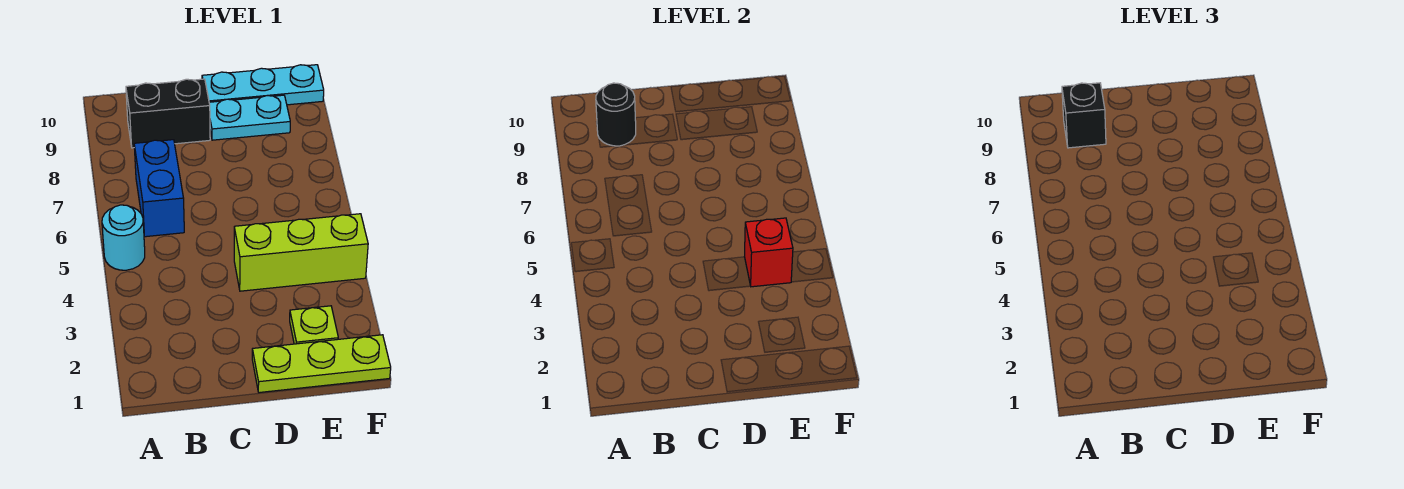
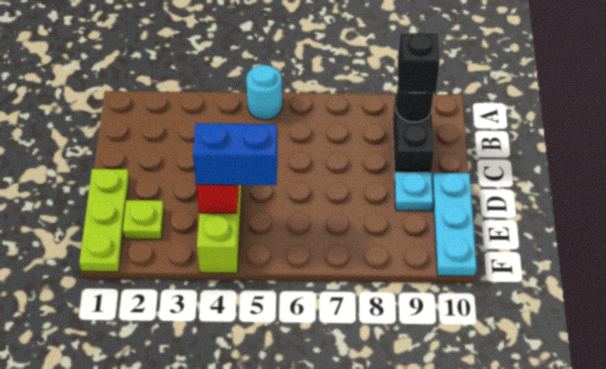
blue 1x2 brick [134,140,184,237] -> blue 1x2 brick moved to [193,123,277,185]
cyan 1x2 plate [209,95,290,140] -> cyan 1x1 plate [395,172,433,211]

